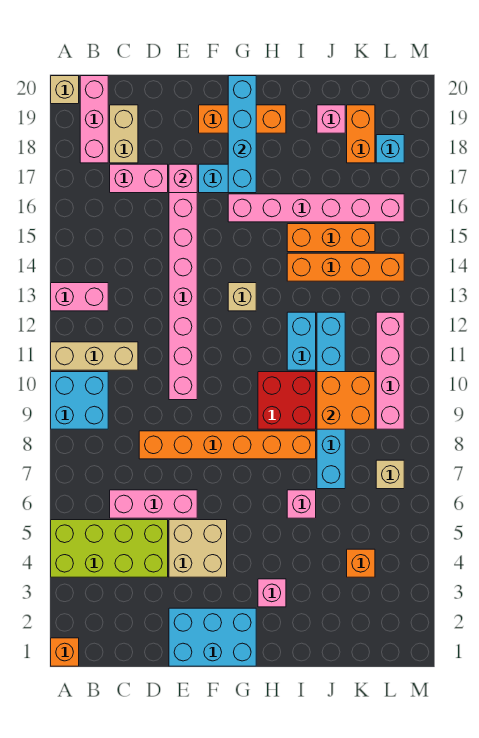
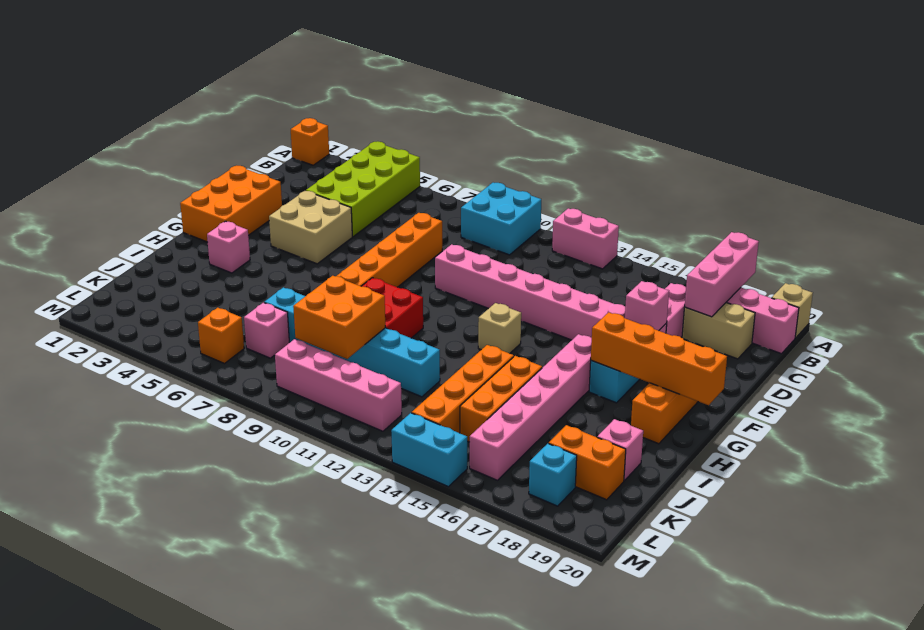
tan 1x3 brick [51,342,138,370] -> none
pink 1x2 brick [51,283,108,311] -> pink 1x2 brick turned to [552,208,619,269]
pink 1x3 brick [110,490,197,518] -> pink 1x3 brick moved to [685,232,759,317]
cyan 2x3 brick [169,608,256,666] -> orange 2x3 brick [180,166,282,242]
cyan 1x4 brick [228,76,256,193] -> orange 1x4 brick [591,312,727,405]
pink 1x1 brick [287,490,316,518] -> pink 1x1 brick moved to [244,303,289,358]
cyan 1x2 brick [287,312,316,370] -> cyan 1x2 brick moved to [391,413,467,487]
orange 1x1 brick [347,549,375,577] -> orange 1x1 brick moved to [198,308,244,364]
tan 1x1 brick [376,460,404,489] -> none

